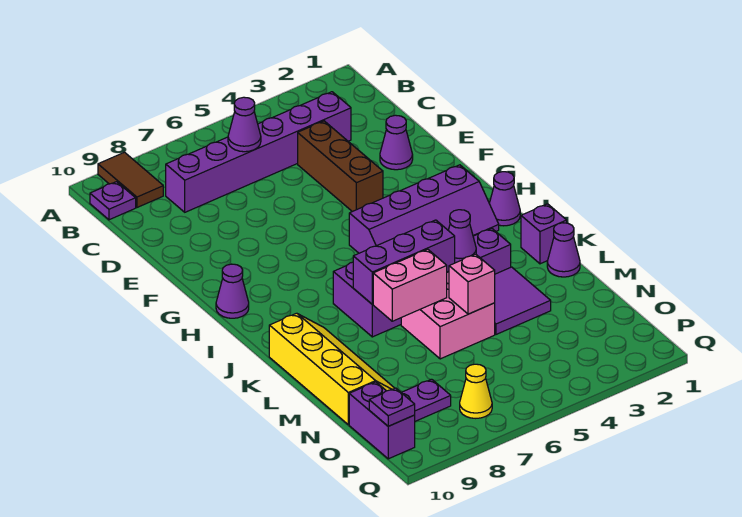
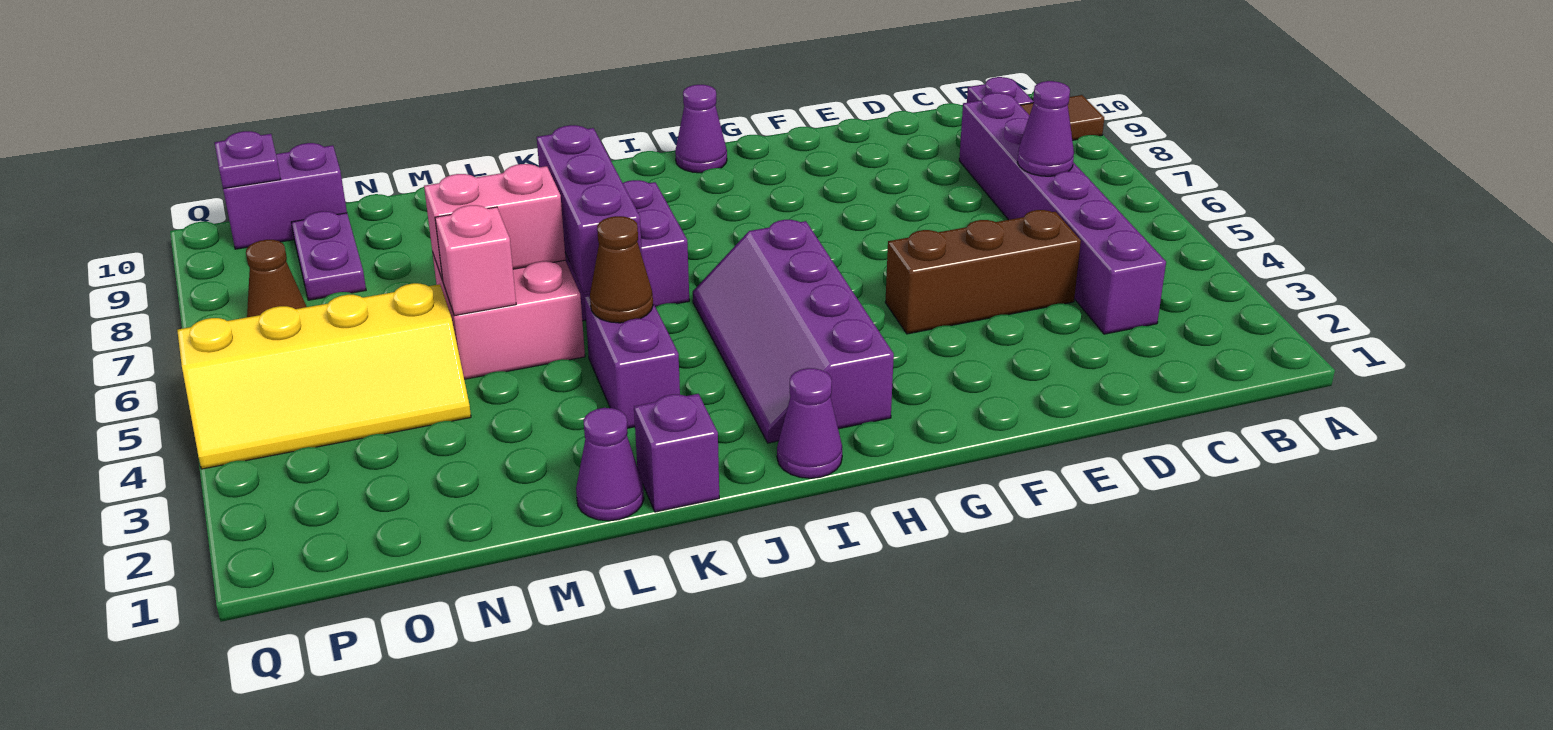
purple 1x1 cone [380,115,413,170] -> none
purple 1x1 cone [448,210,476,263] -> brown 1x1 cone [590,216,653,323]
yellow 2x4 slope [269,313,395,425] -> yellow 2x4 slope moved to [177,283,471,469]
purple 2x2 tile [495,267,551,334] -> none
pink 1x2 brick [373,249,447,321] -> pink 1x2 brick turned to [424,164,566,281]
yellow 1x1 cone [460,364,492,418] -> brown 1x1 cone [246,240,307,317]

